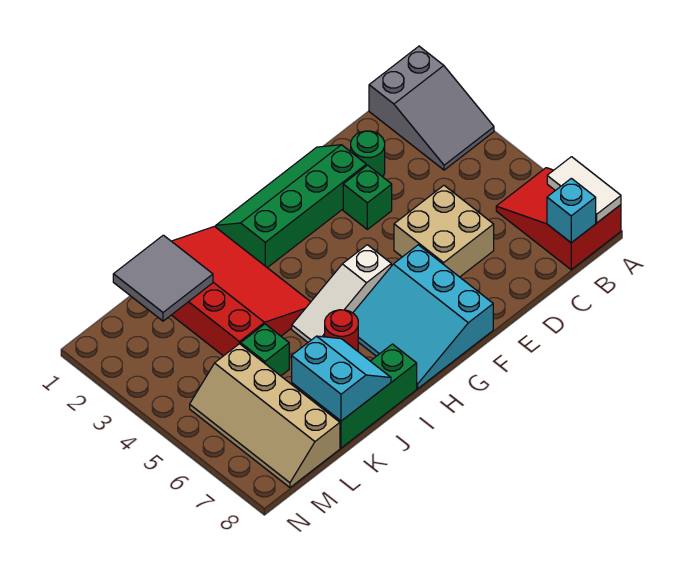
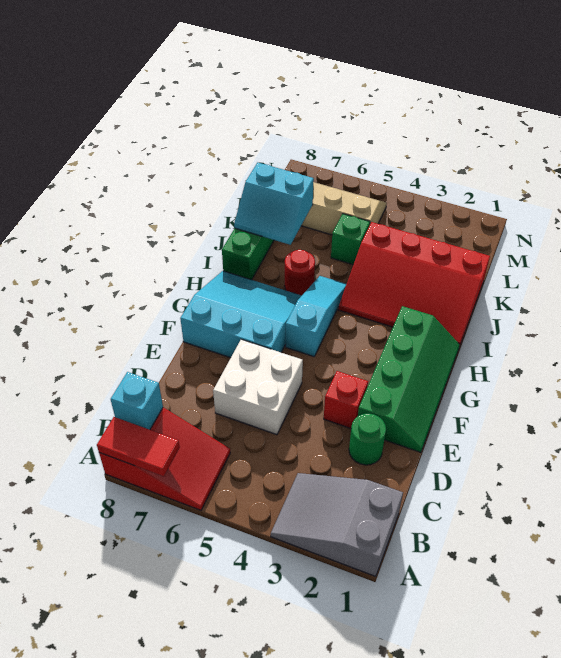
white 1x2 tile [547,157,621,223] -> red 1x2 tile [97,417,180,476]
tan 2x2 brick [394,186,494,277] -> white 2x2 brick [213,340,303,435]
green 1x1 brick [343,165,392,229] -> red 1x1 brick [324,371,368,428]
white 1x3 slope [292,245,391,342] -> cyan 1x3 slope [286,276,346,357]
grey 2x2 tile [113,235,213,321] -> none

